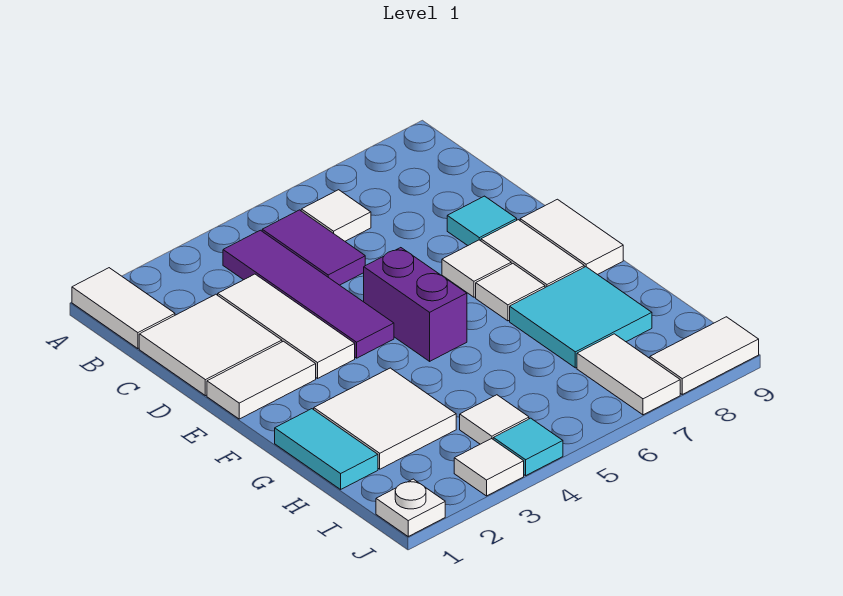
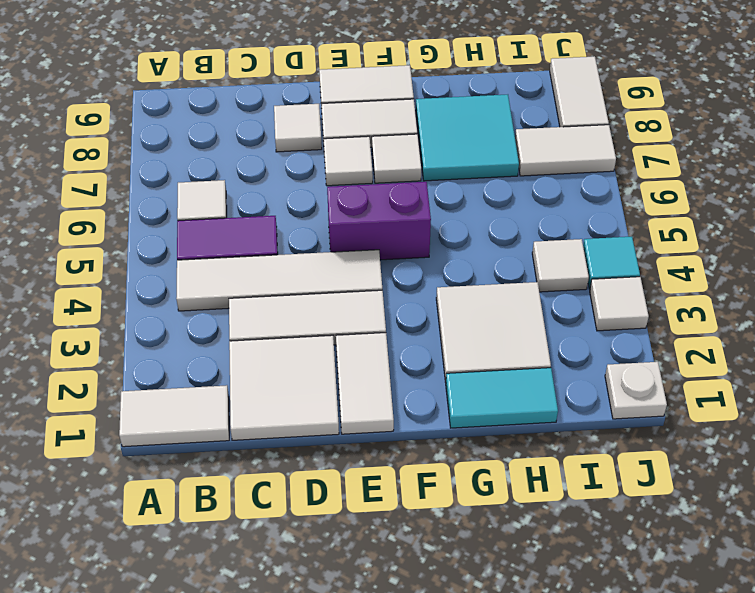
purple 1x4 tile [223,230,394,358] -> white 1x4 tile [176,250,382,311]
cyan 1x1 tile [447,196,517,245] -> white 1x1 tile [274,104,322,152]

